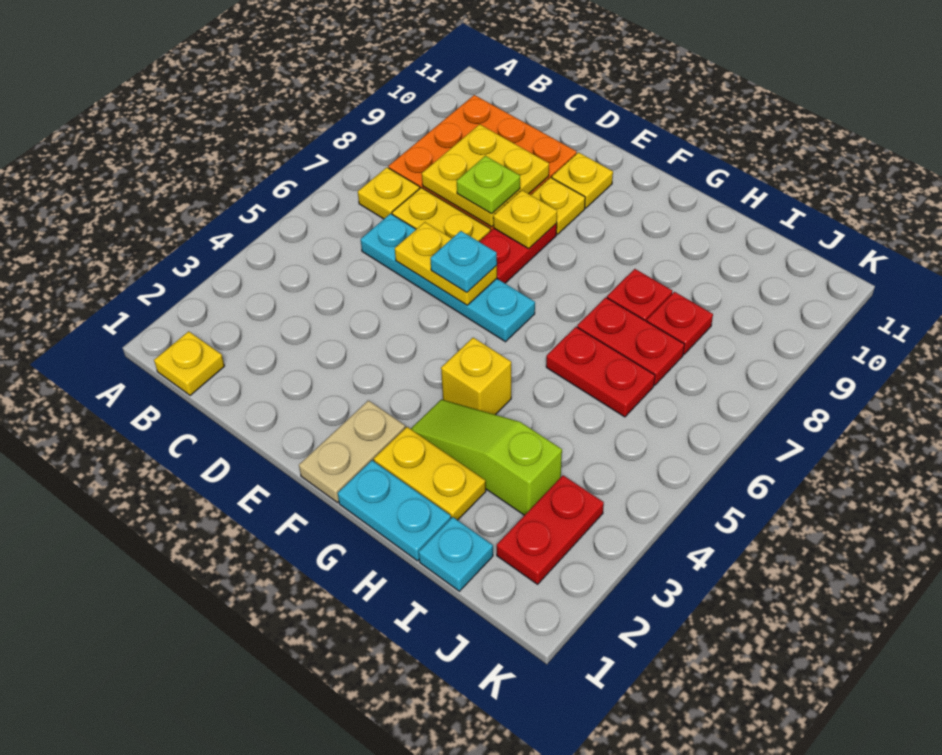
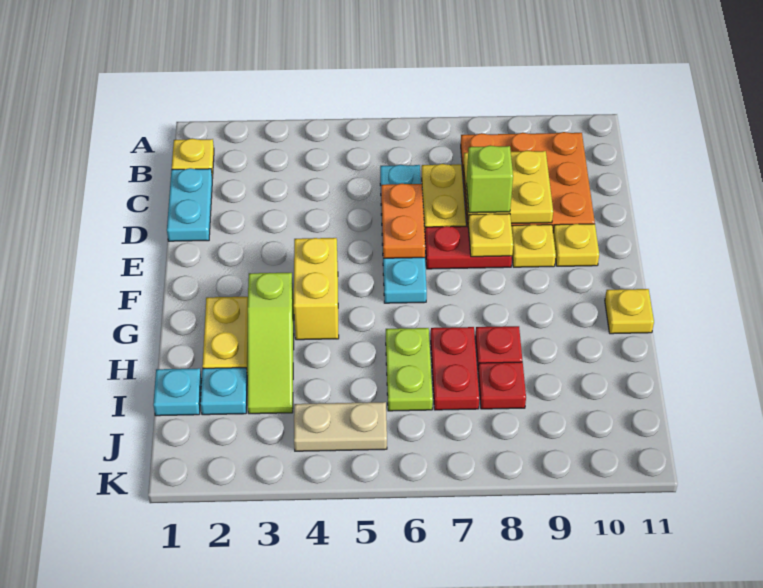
yellow 1x1 plate [358,167,420,219] -> yellow 1x1 plate moved to [605,289,654,334]
yellow 1x2 plate [395,222,497,305] -> orange 1x2 plate [381,184,425,258]
lime 1x1 plate [457,156,520,214] -> lime 1x1 brick [467,145,513,213]
cyan 1x1 plate [430,231,497,293] -> cyan 1x1 plate moved to [200,368,247,415]
tan 1x2 plate [299,401,405,503] -> tan 1x2 plate moved to [294,402,387,451]
cyan 1x2 plate [338,460,451,561] -> cyan 1x2 plate moved to [167,168,212,241]
lime 1x3 slope [411,400,562,515] -> lime 1x3 slope turned to [247,273,294,414]
yellow 1x1 brick [441,338,511,415] -> yellow 1x2 brick [294,238,339,340]
red 1x2 plate [546,327,655,417] -> lime 1x2 plate [386,328,433,411]
red 1x2 plate [497,475,604,584] -> none

